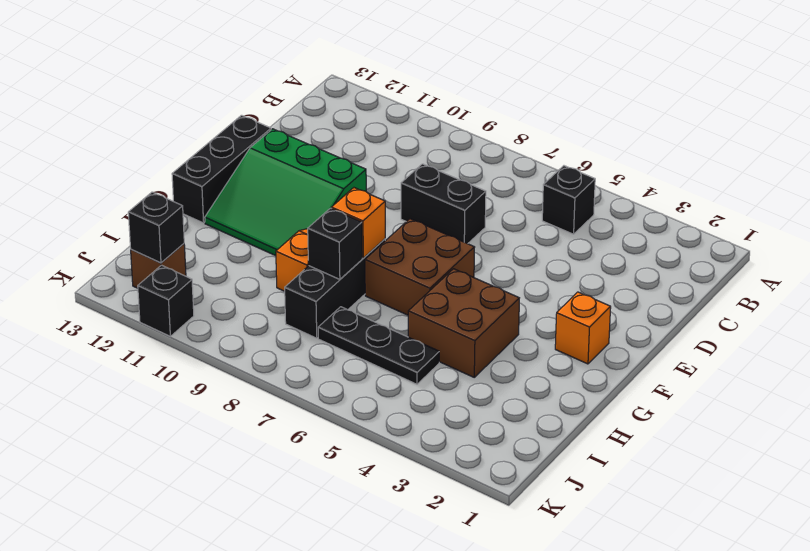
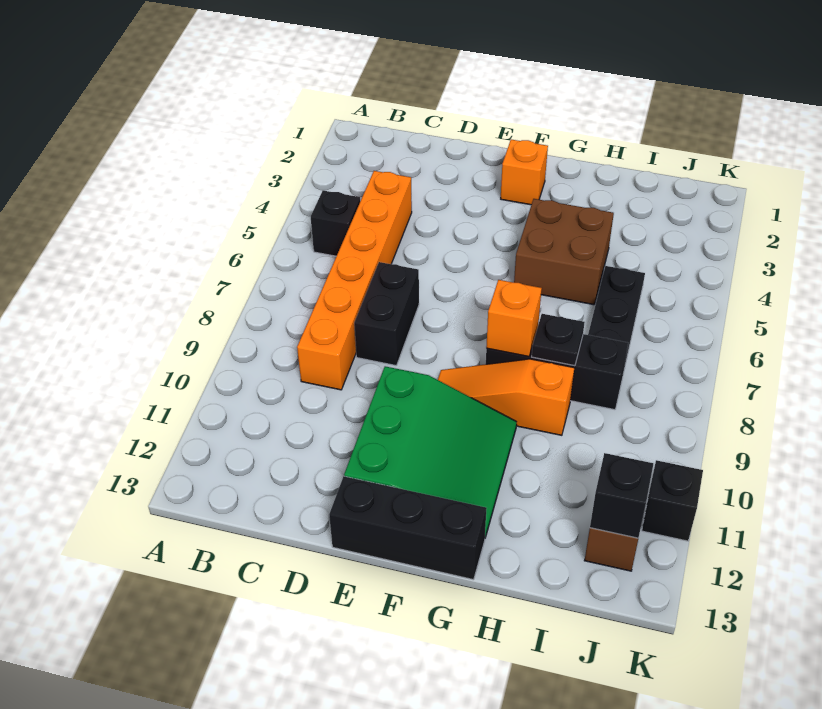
none -> orange 1x6 brick [297,171,412,390]
brown 2x2 brick [365,219,475,315] -> none
black 1x1 brick [308,208,362,279] -> black 1x1 plate [532,314,585,366]

